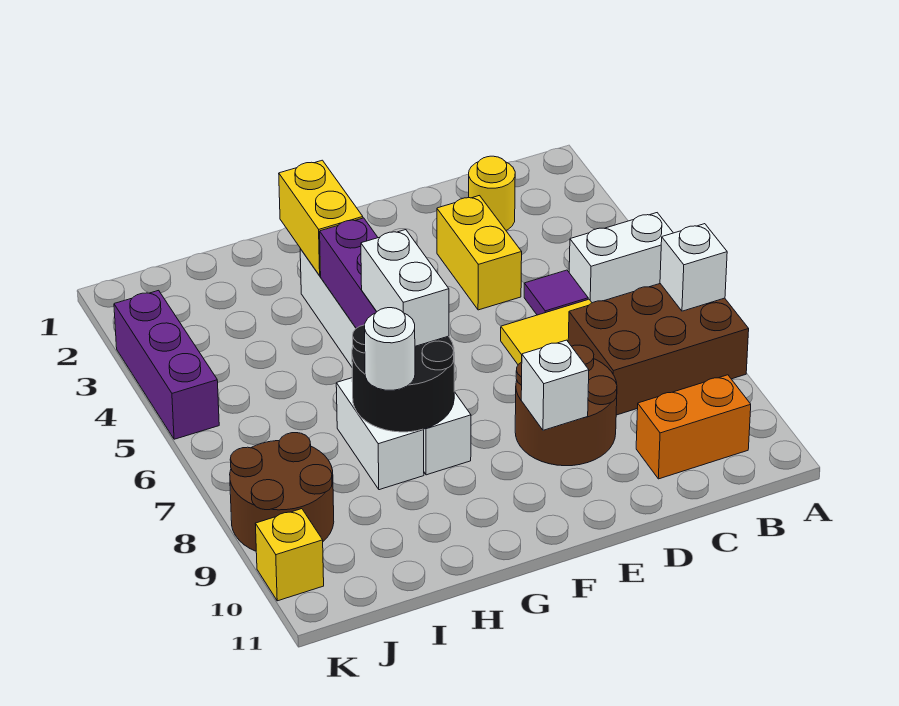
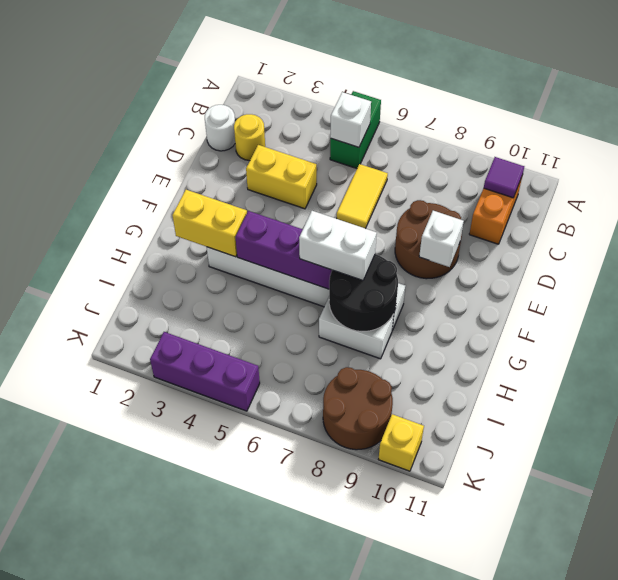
white 1x2 brick [569,213,673,303] -> green 1x2 brick [330,91,381,168]
brown 2x3 brick [568,284,749,415] -> none
white 1x1 brick [660,224,727,311] -> white 1x1 brick moved to [330,92,371,147]
purple 1x1 tile [524,270,588,315] -> purple 1x1 tile moved to [484,157,524,198]
white 1x1 round brick [365,308,415,390] -> white 1x1 round brick moved to [205,105,235,151]

